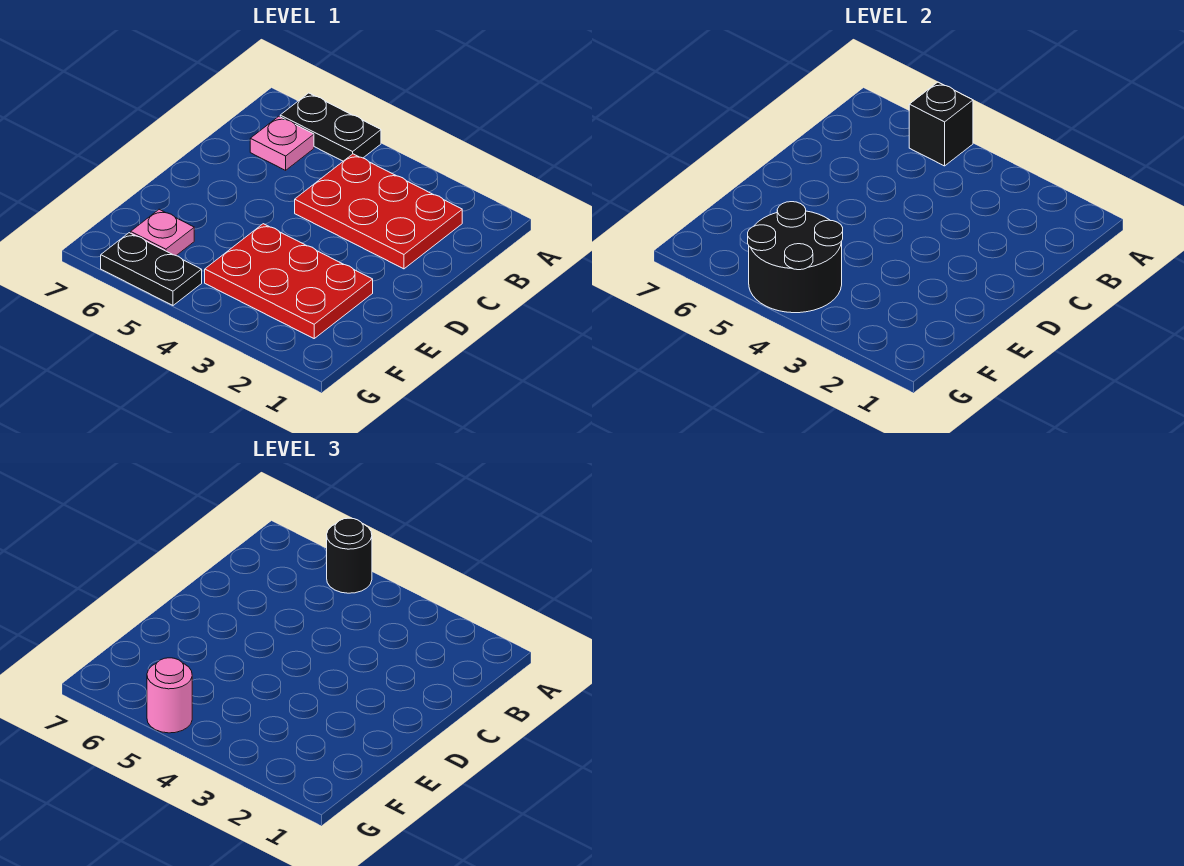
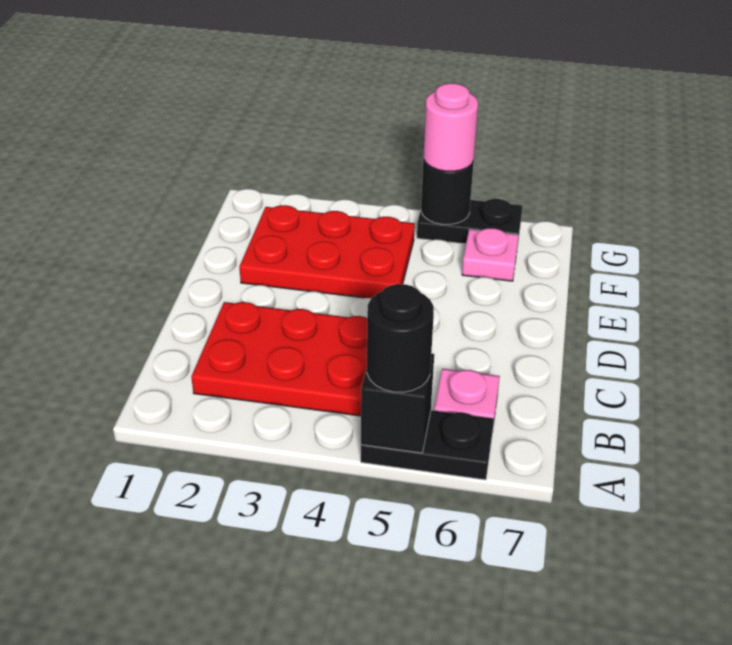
black 2x2 round brick [748,202,843,313] -> black 1x1 round brick [421,156,474,224]

